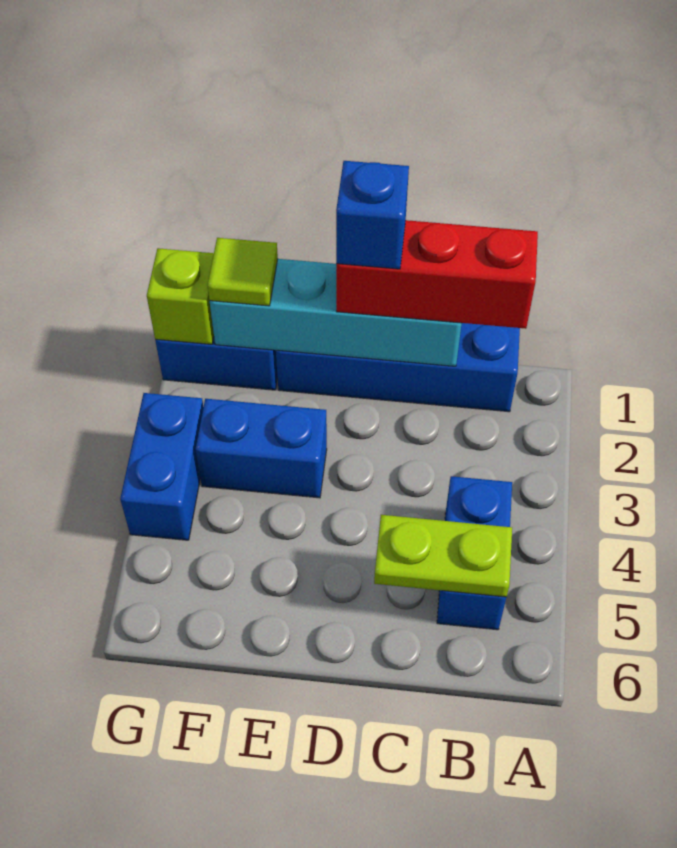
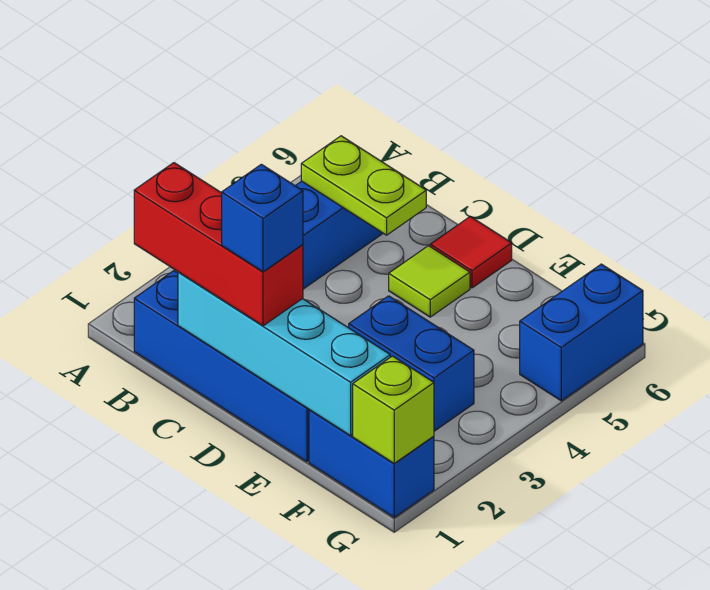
none -> red 1x1 tile [430,217,512,288]
lime 1x1 tile [207,238,278,306] -> lime 1x1 tile moved to [389,246,470,317]
blue 1x2 brick [120,393,203,540] -> blue 1x2 brick moved to [520,264,643,401]

